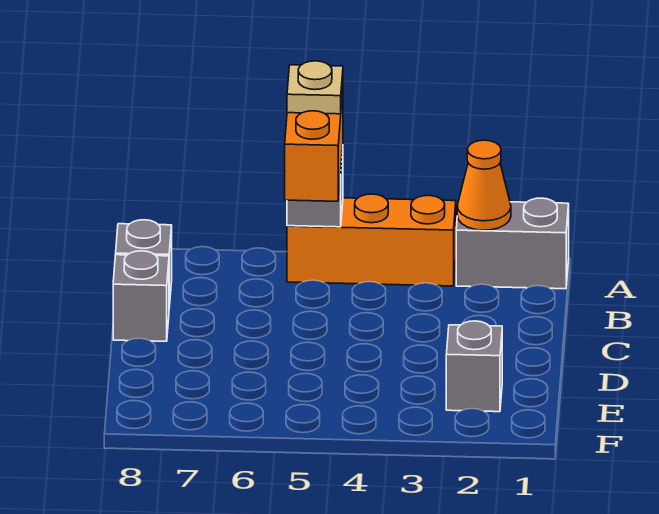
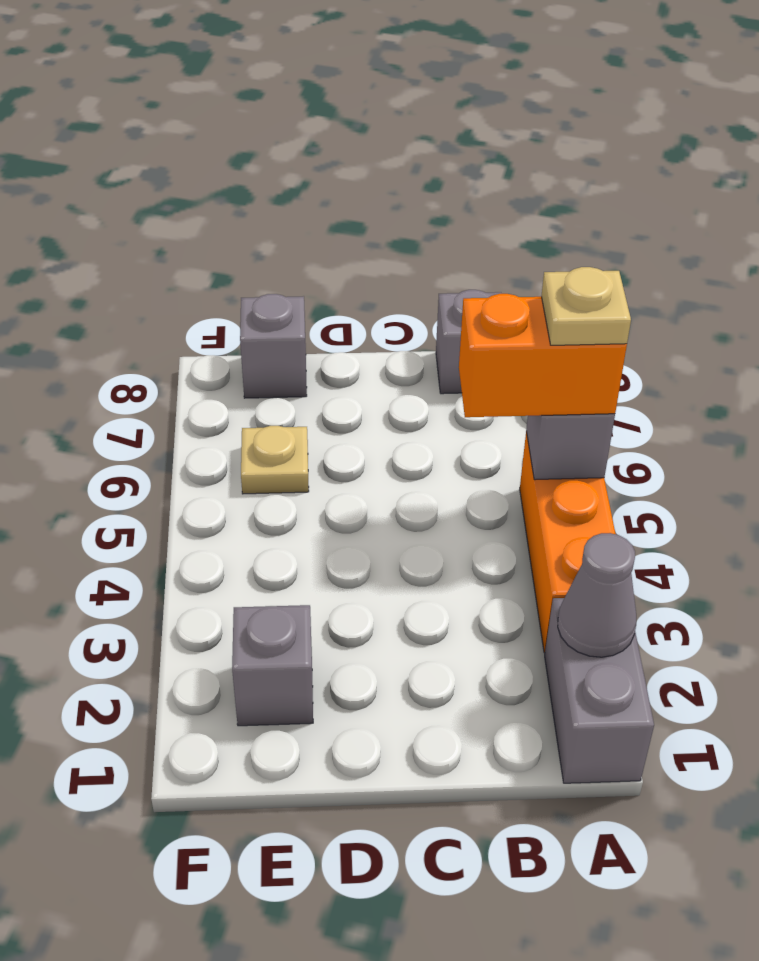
orange 1x1 cone [457,140,511,230] -> grey 1x1 cone [558,533,636,657]
grey 1x1 brick [113,251,169,341] -> grey 1x1 brick moved to [240,294,307,398]
none -> tan 1x1 plate [241,426,309,494]

